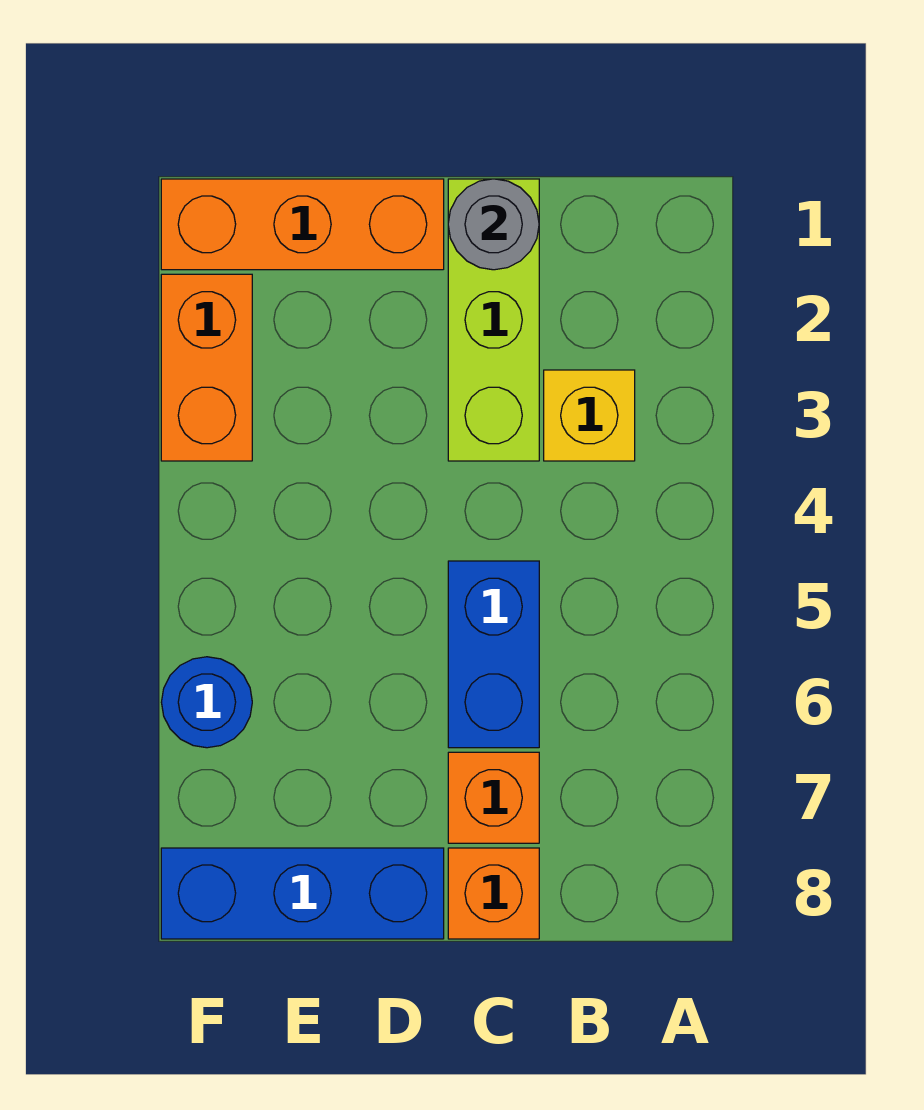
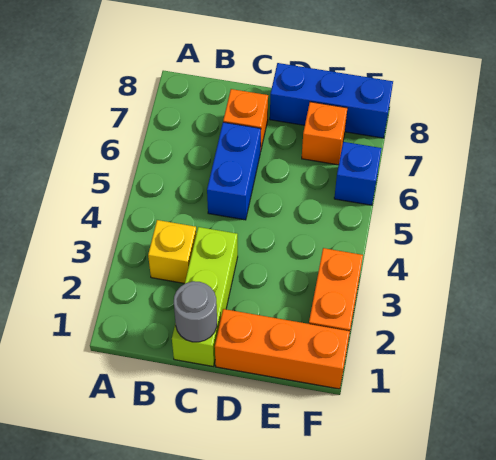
orange 1x1 brick [448,848,539,939] -> orange 1x1 brick moved to [302,102,347,165]
blue 1x1 round brick [161,657,252,748] -> blue 1x1 brick [334,142,382,205]

